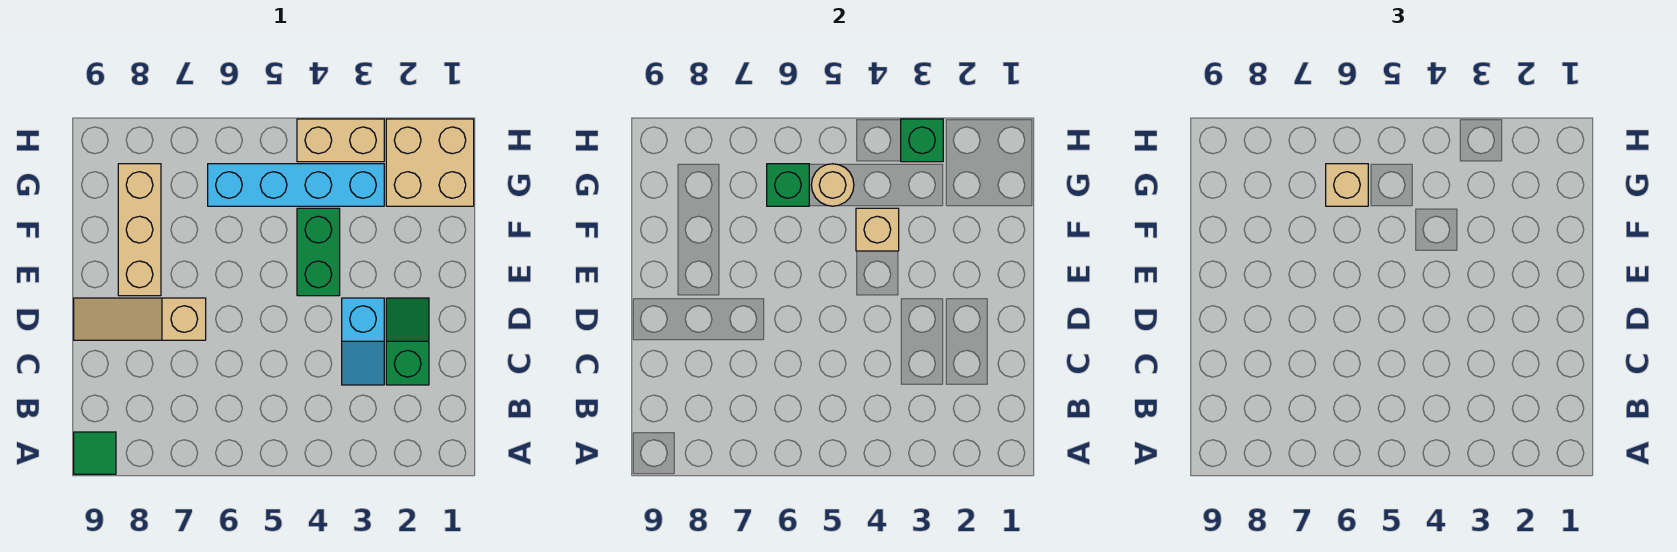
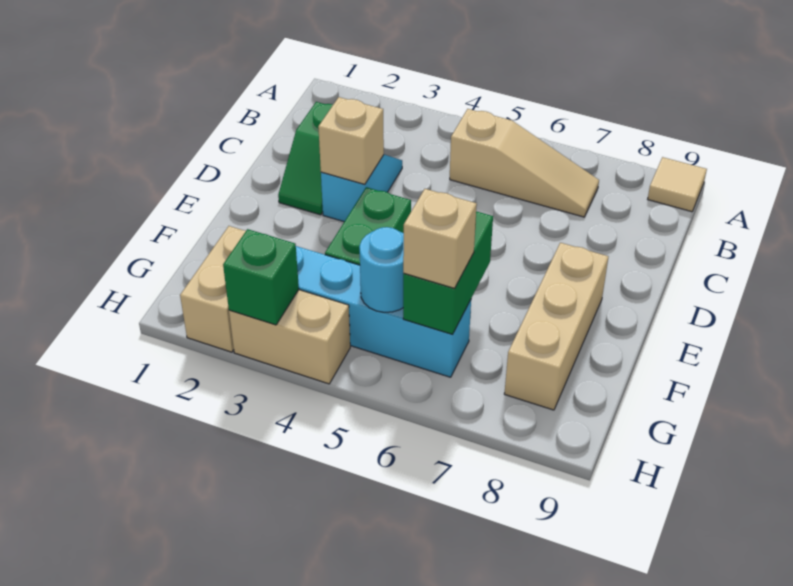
green 1x1 tile [74,432,116,474] -> tan 1x1 tile [648,157,707,212]
tan 1x3 slope [74,298,206,340] -> tan 1x3 slope moved to [450,109,599,217]
tan 1x1 brick [856,208,899,251] -> tan 1x1 brick moved to [318,97,384,184]
tan 2x2 brick [386,119,474,206] -> tan 1x2 brick [180,226,246,352]
tan 1x1 round brick [811,164,854,206] -> cyan 1x1 round brick [359,227,404,312]
green 1x1 brick [767,164,809,206] -> green 1x2 brick [403,211,493,334]

